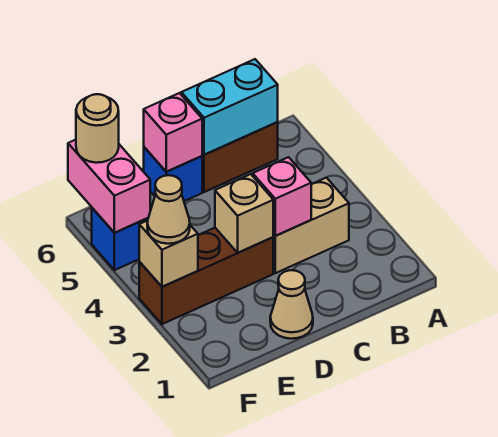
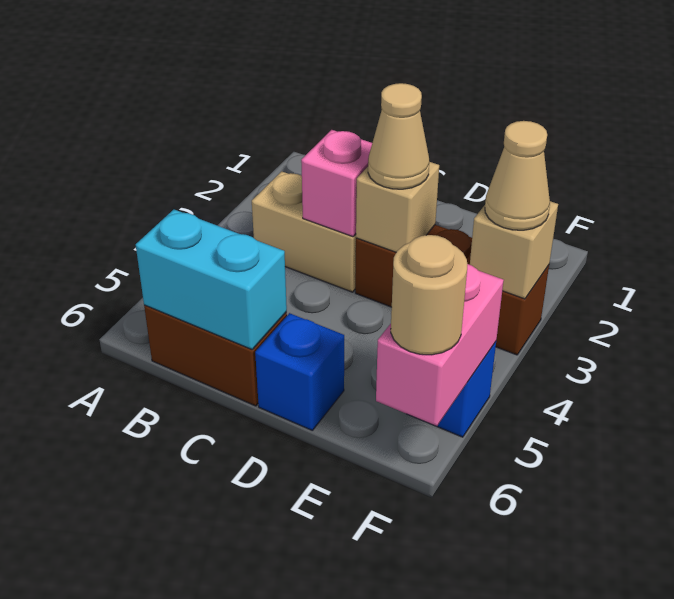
tan 1x1 cone [270,270,313,339] -> tan 1x1 cone moved to [368,83,429,189]
pink 1x1 brick [144,93,202,172] -> none

